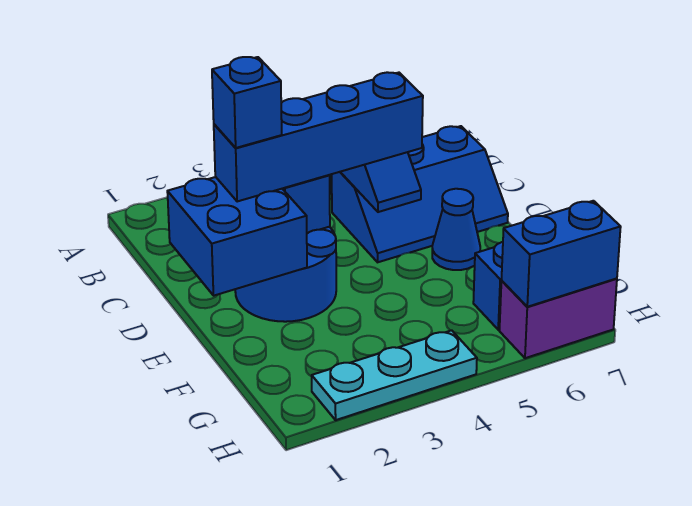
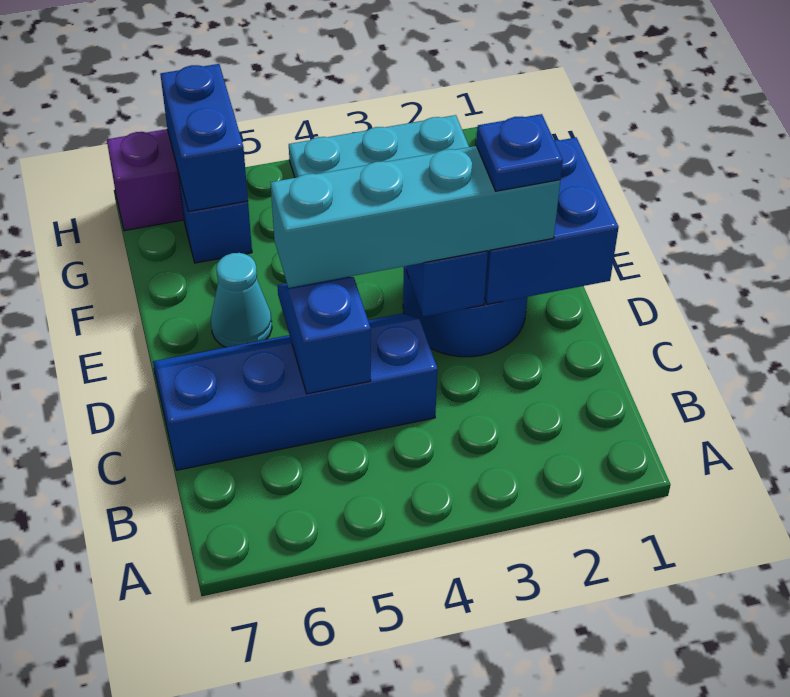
blue 2x3 slope [332,126,508,262] -> blue 2x4 slope [153,313,437,470]
blue 1x4 brick [214,72,423,202] -> cyan 1x4 brick [271,146,560,288]
blue 1x1 brick [212,57,282,148] -> blue 1x1 plate [476,114,563,191]
blue 1x1 cone [432,189,480,270] -> cyan 1x1 cone [211,253,272,347]
blue 1x2 brick [502,201,621,307] -> blue 1x2 brick turned to [160,64,248,212]

